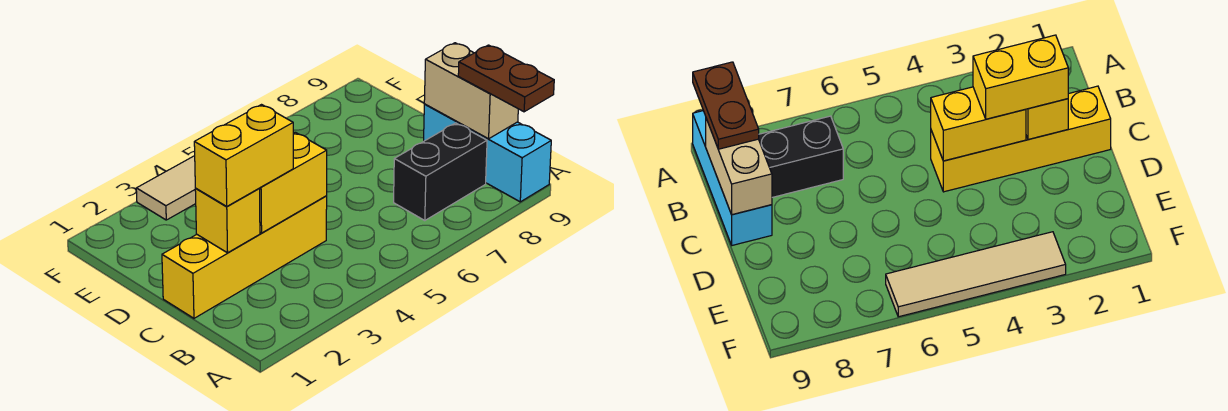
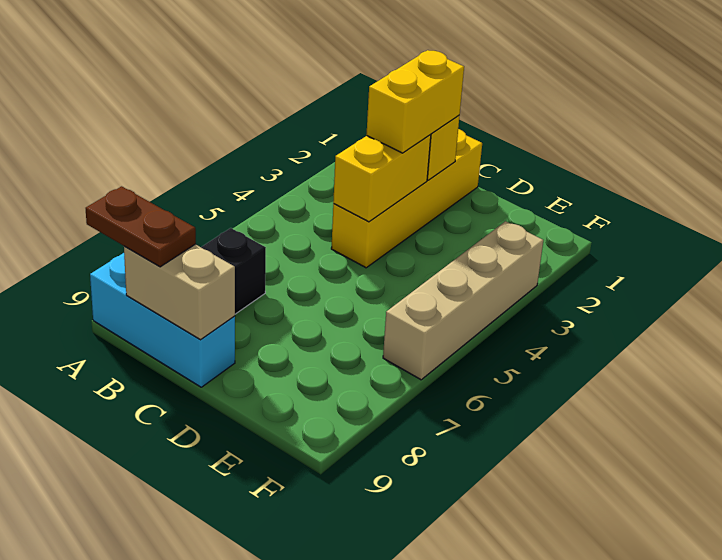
tan 1x4 tile [136,156,196,220] -> tan 1x4 brick [383,221,543,380]

